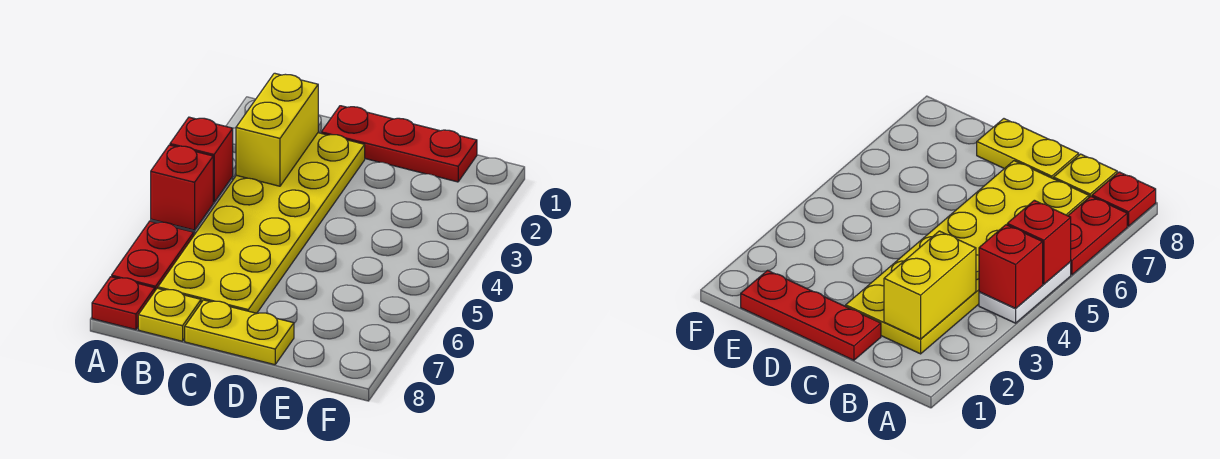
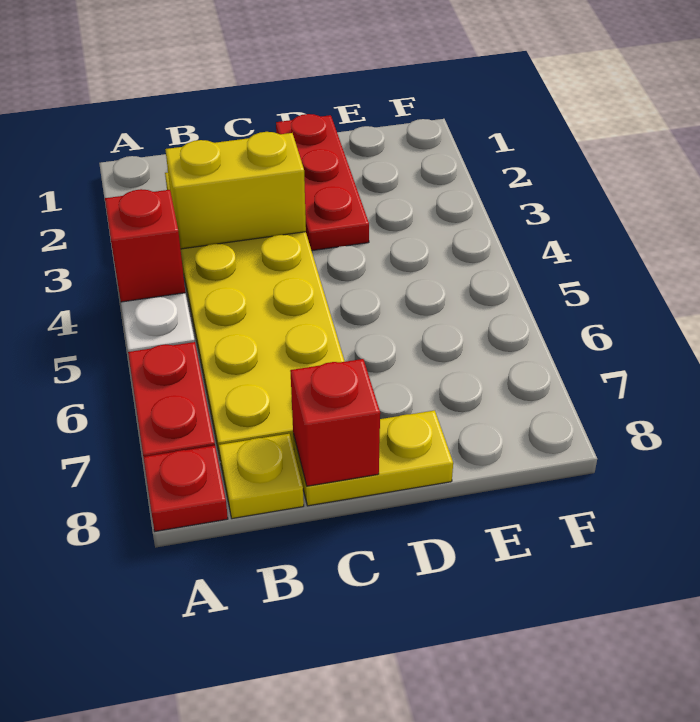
red 1x1 brick [151,145,213,230] -> red 1x1 brick moved to [290,359,380,486]
yellow 1x2 brick [236,73,318,186] -> yellow 1x2 brick turned to [165,132,306,249]
red 1x3 plate [321,106,477,182] -> red 1x3 plate turned to [276,114,369,251]

